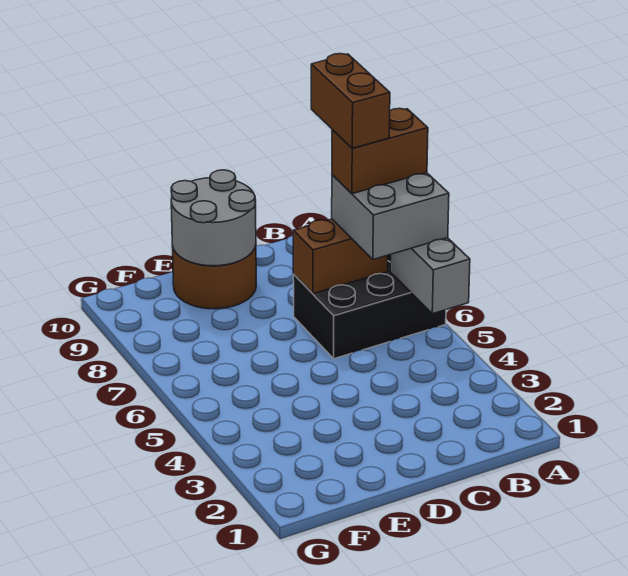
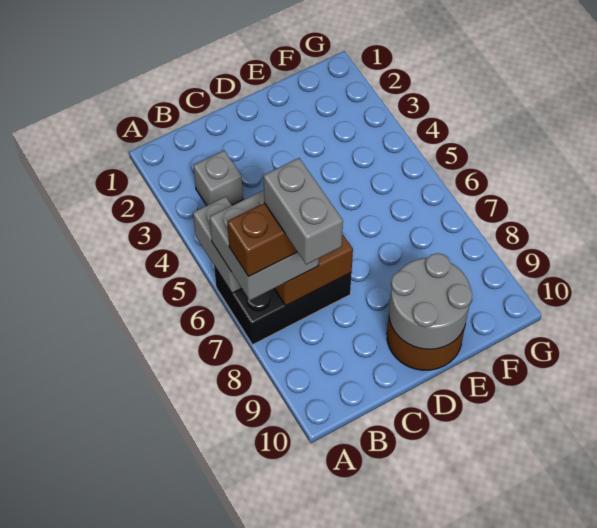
none -> grey 1x1 brick [193,150,243,205]
brown 1x2 brick [311,54,390,148] -> grey 1x2 brick [263,158,343,264]

